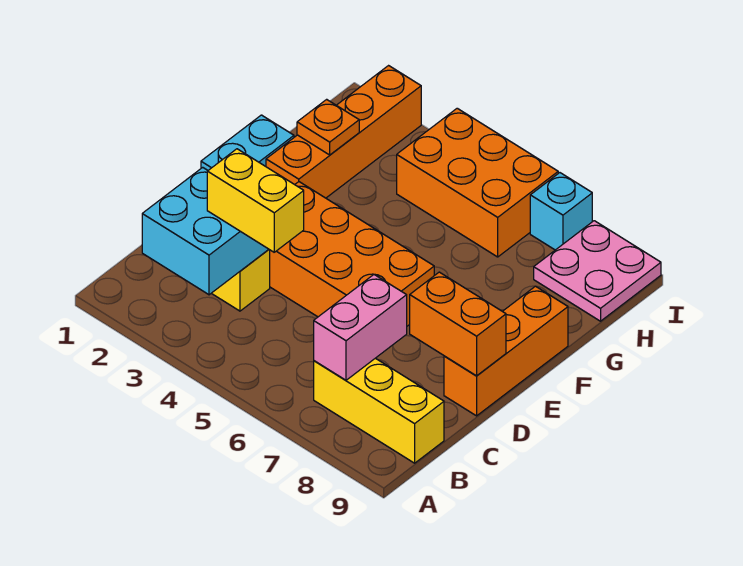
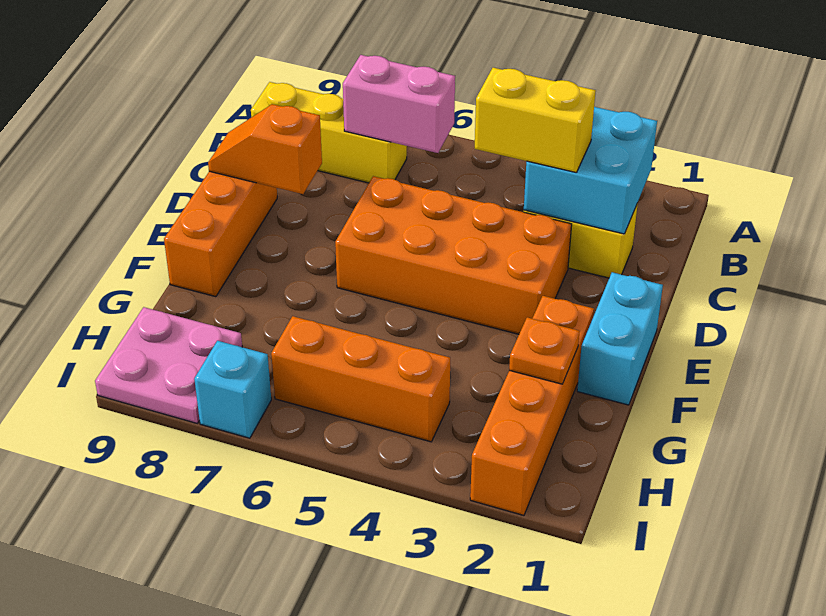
pink 1x2 brick [314,275,407,380] -> pink 1x2 brick turned to [343,55,455,153]
orange 1x2 brick [410,272,506,376] -> orange 1x2 slope [208,104,322,194]
orange 2x3 brick [397,108,558,257] -> orange 1x3 brick [271,316,450,442]

